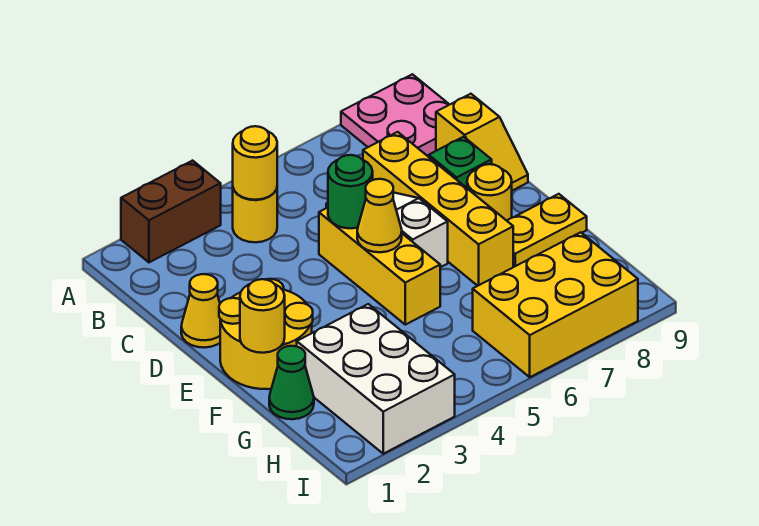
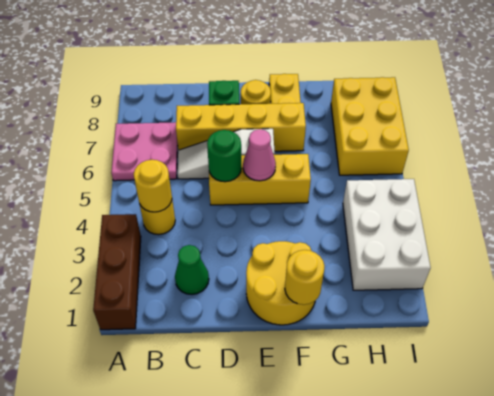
brown 1x2 brick [121,161,221,262] -> brown 1x3 brick [93,214,141,330]
pink 2x2 plate [341,74,449,156] -> pink 2x2 plate moved to [111,122,178,181]
yellow 1x2 slope [436,94,528,191] -> none
yellow 1x1 cone [181,274,220,348] -> none
yellow 1x1 cone [357,179,402,252] -> pink 1x1 cone [243,129,276,181]
green 1x1 cone [269,346,314,419] -> green 1x1 cone moved to [175,245,209,294]
white 2x3 brick [297,304,455,454] -> white 2x3 brick turned to [343,179,431,290]

